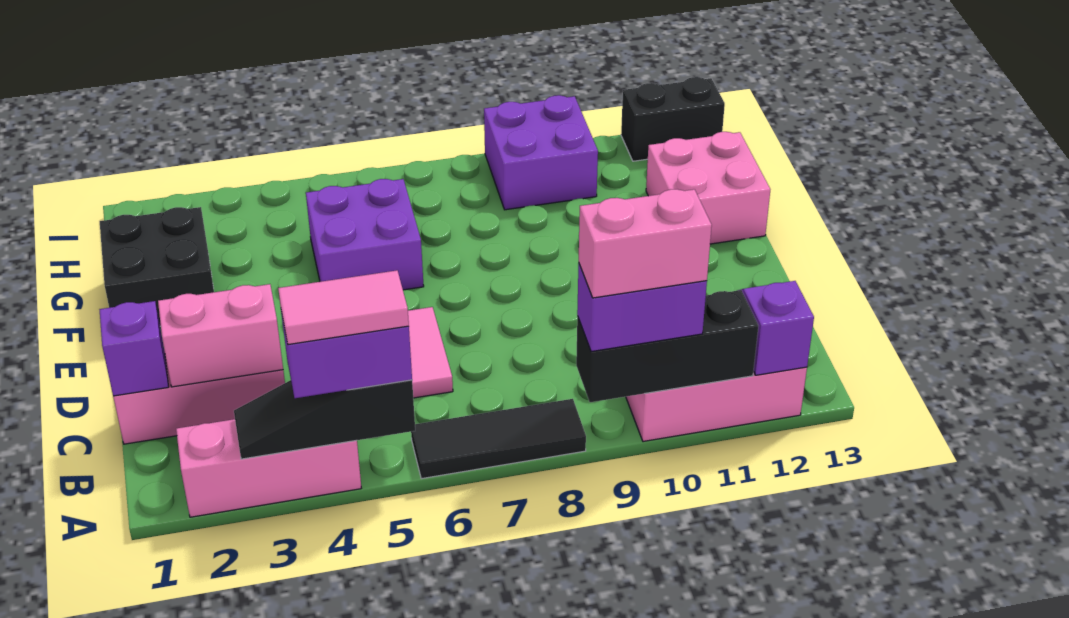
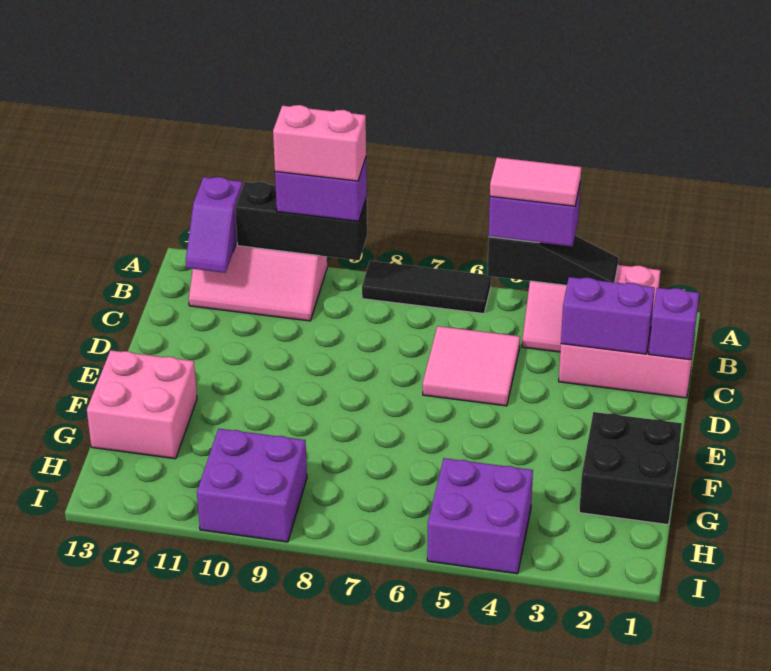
pink 1x2 brick [158,284,283,387] -> purple 1x2 brick [561,277,655,354]
purple 2x2 brick [306,179,424,290] -> purple 2x2 brick moved to [427,458,533,574]
black 1x2 brick [621,77,725,161] -> none

